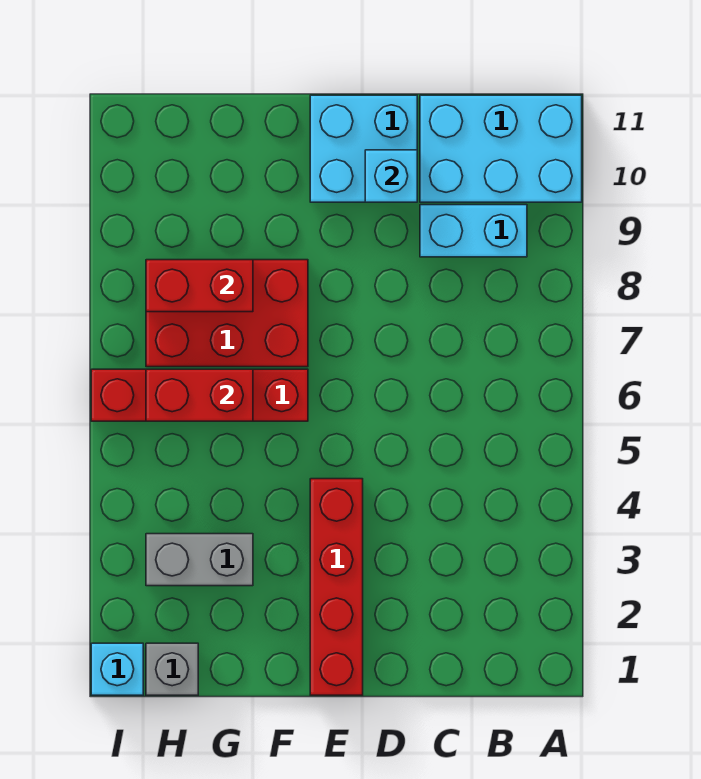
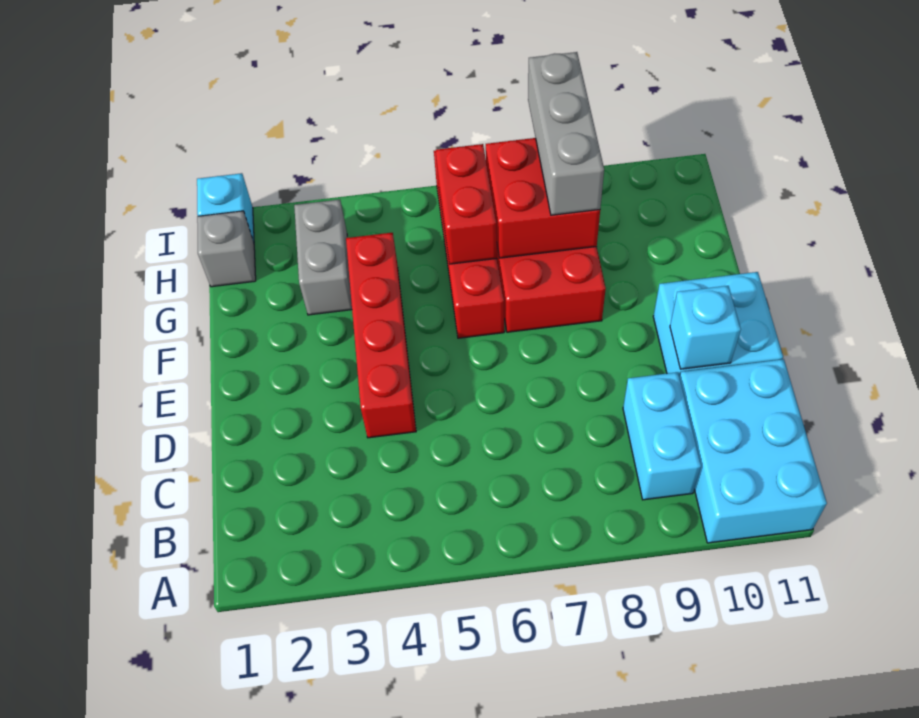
red 1x4 brick [310,479,363,695] -> red 1x4 brick turned to [346,233,416,438]
red 1x2 brick [146,260,253,312] -> red 2x2 brick [486,138,600,258]
none -> grey 1x3 brick [528,52,604,215]

